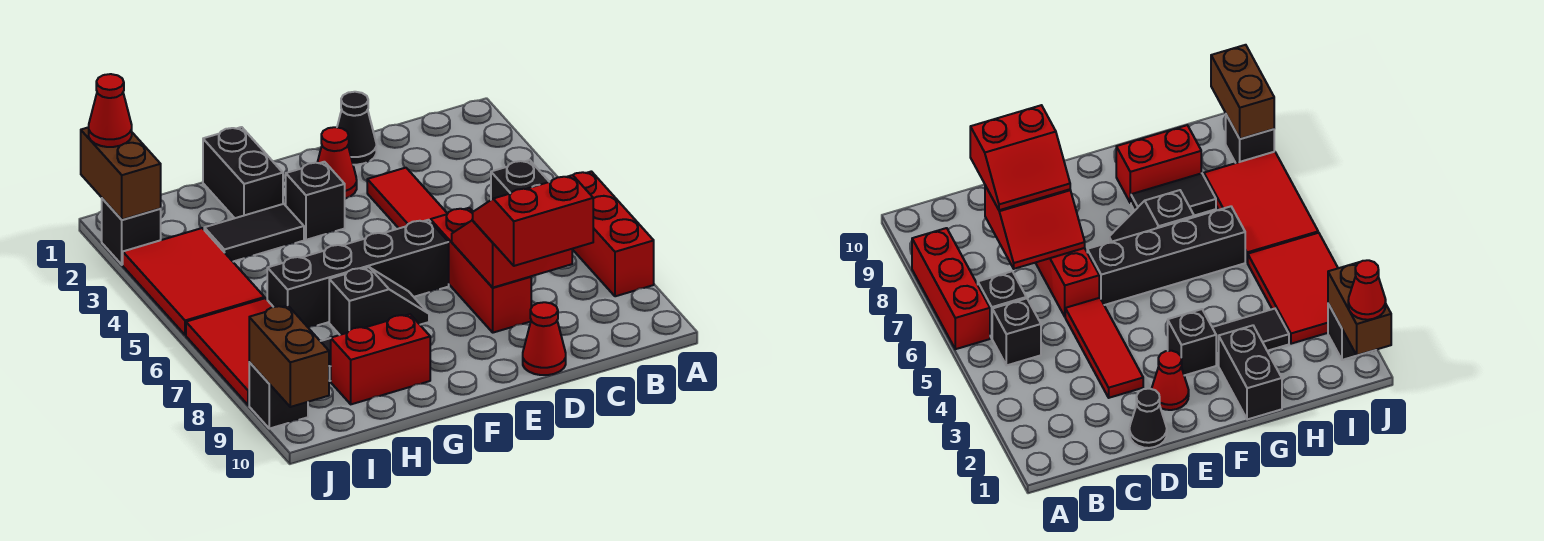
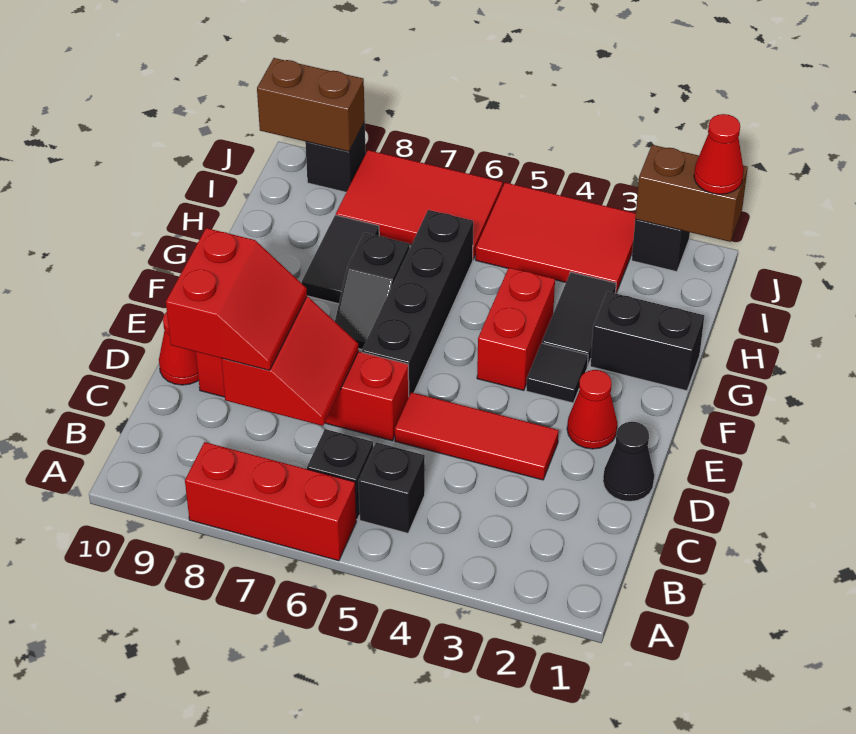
red 1x3 brick [431,208,531,333] -> red 1x4 brick [196,352,409,441]
black 1x1 brick [286,162,345,240] -> black 1x1 tile [526,343,588,403]
red 1x2 brick [331,314,430,404] -> red 1x2 brick moved to [477,268,555,390]

